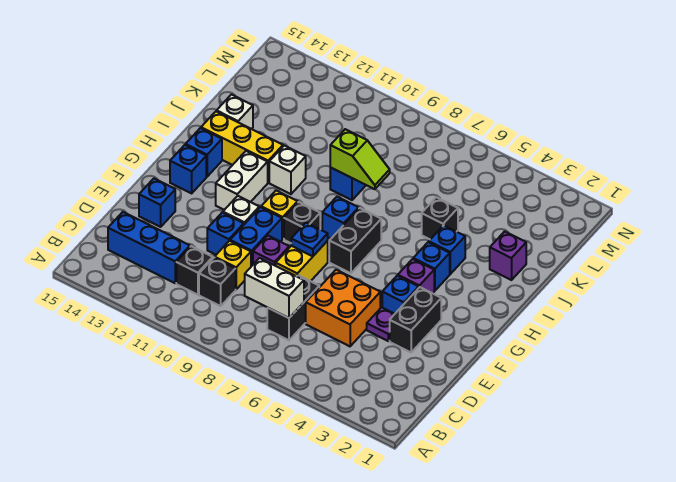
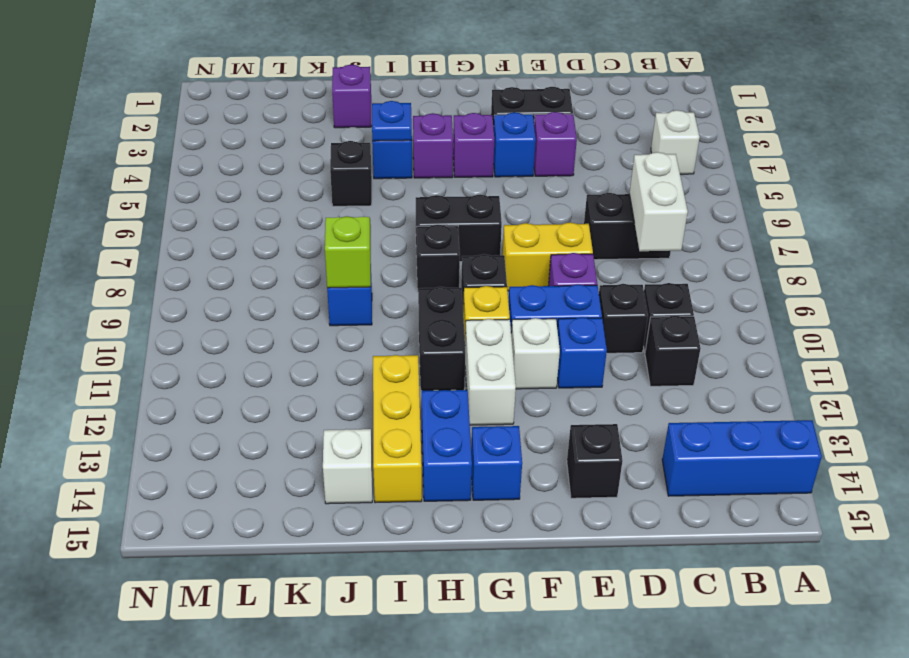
blue 1x3 brick [108,212,190,283] -> blue 1x3 brick turned to [662,420,822,496]
orange 2x2 brick [306,270,380,346] -> none
yellow 1x1 brick [215,241,251,289] -> black 1x1 brick [599,284,648,353]
purple 1x1 plate [367,307,394,341] -> purple 1x1 brick [534,112,577,176]
blue 1x1 brick [139,179,175,227] -> black 1x1 brick [567,424,622,498]
blue 1x1 plate [291,223,328,256] -> blue 1x1 plate moved to [372,101,412,141]
white 1x2 brick [216,151,268,210] -> white 1x2 brick turned to [465,319,516,425]
blue 1x1 brick [413,242,450,291] -> purple 1x1 brick [413,113,453,178]
blue 1x1 brick [322,197,359,239] -> black 1x1 brick [417,225,460,290]
none -> black 1x2 brick [418,287,465,391]
blue 1x1 brick [186,128,222,177] -> blue 1x2 brick [422,390,472,501]
white 1x1 brick [269,146,306,194] -> white 1x1 brick moved to [651,110,700,174]

